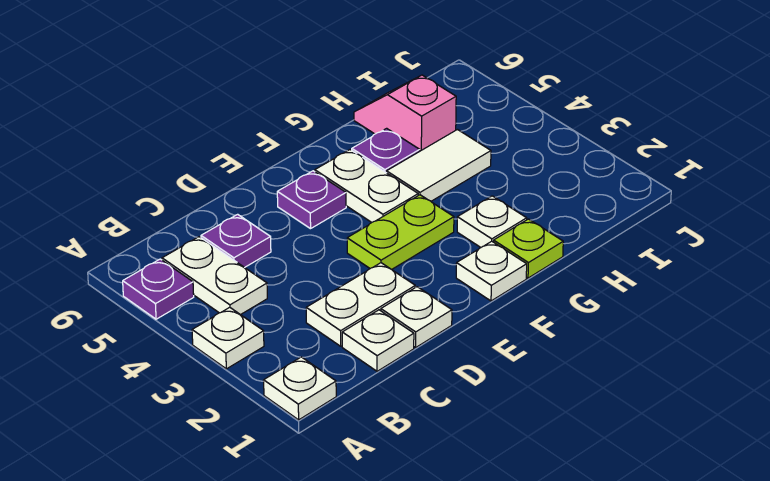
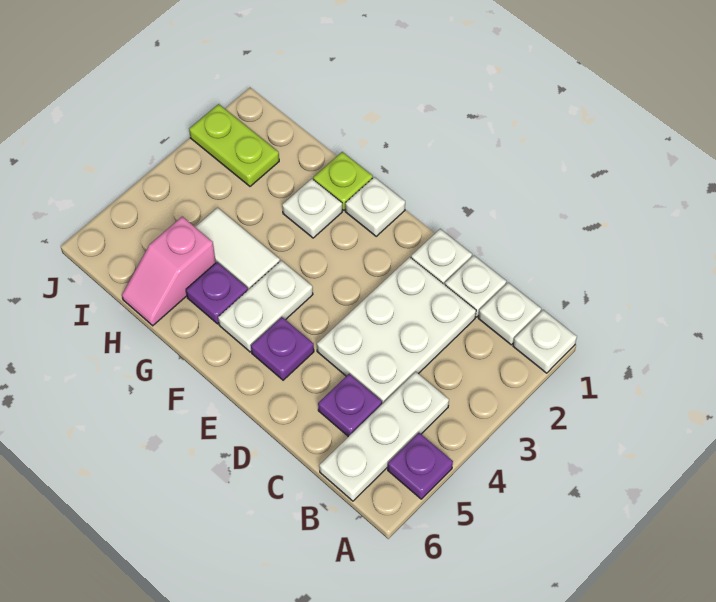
white 1x1 plate [192,307,264,369] -> white 1x1 plate moved to [478,282,541,345]
white 1x2 plate [162,237,267,315] -> white 1x3 plate [319,372,449,501]
white 1x2 plate [306,263,415,346] -> white 2x3 plate [317,257,476,404]
lime 1x2 plate [347,195,454,269] -> lime 1x2 plate moved to [189,104,279,186]

